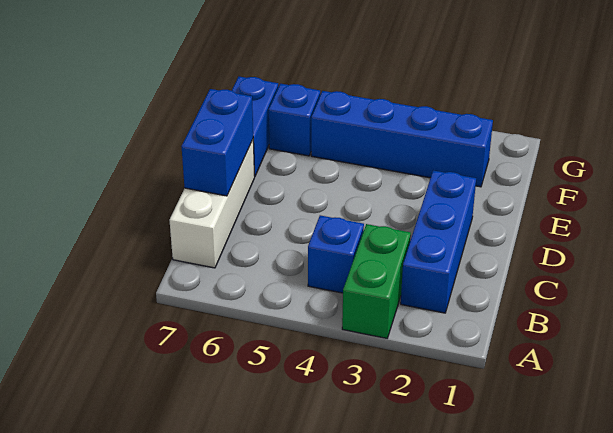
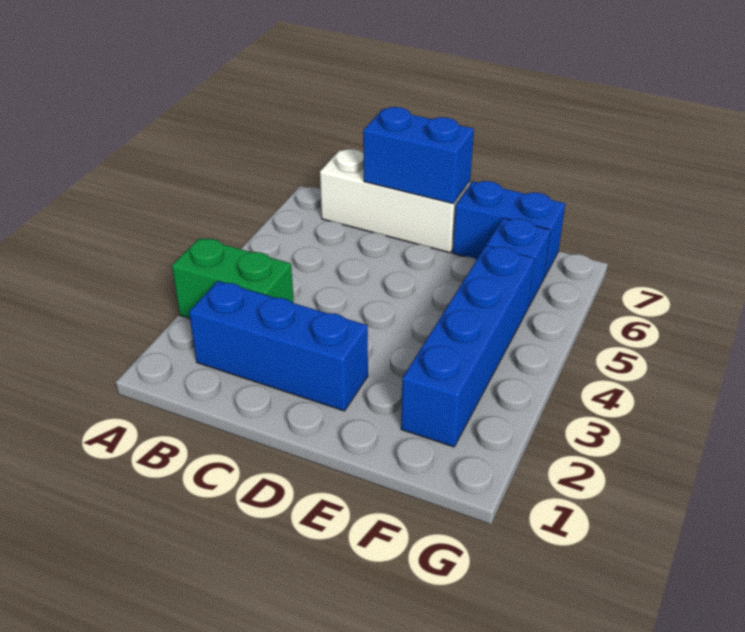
blue 1x1 brick [308,215,364,293] -> none

